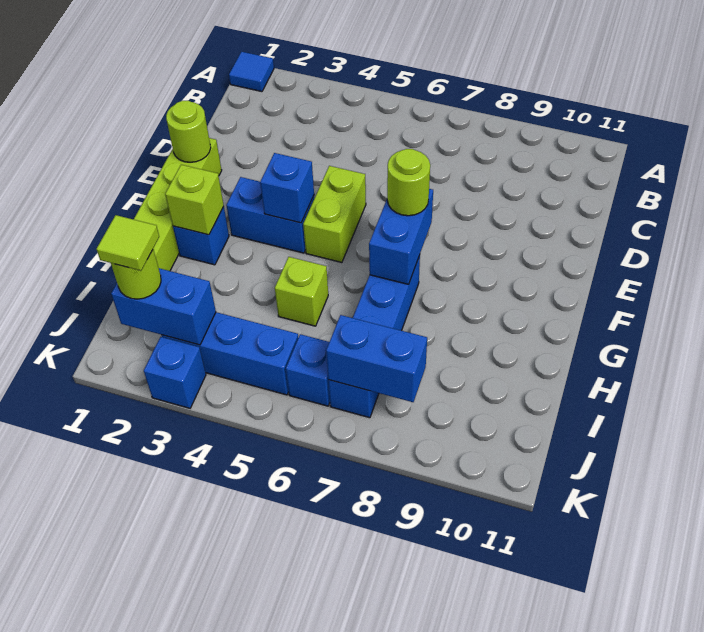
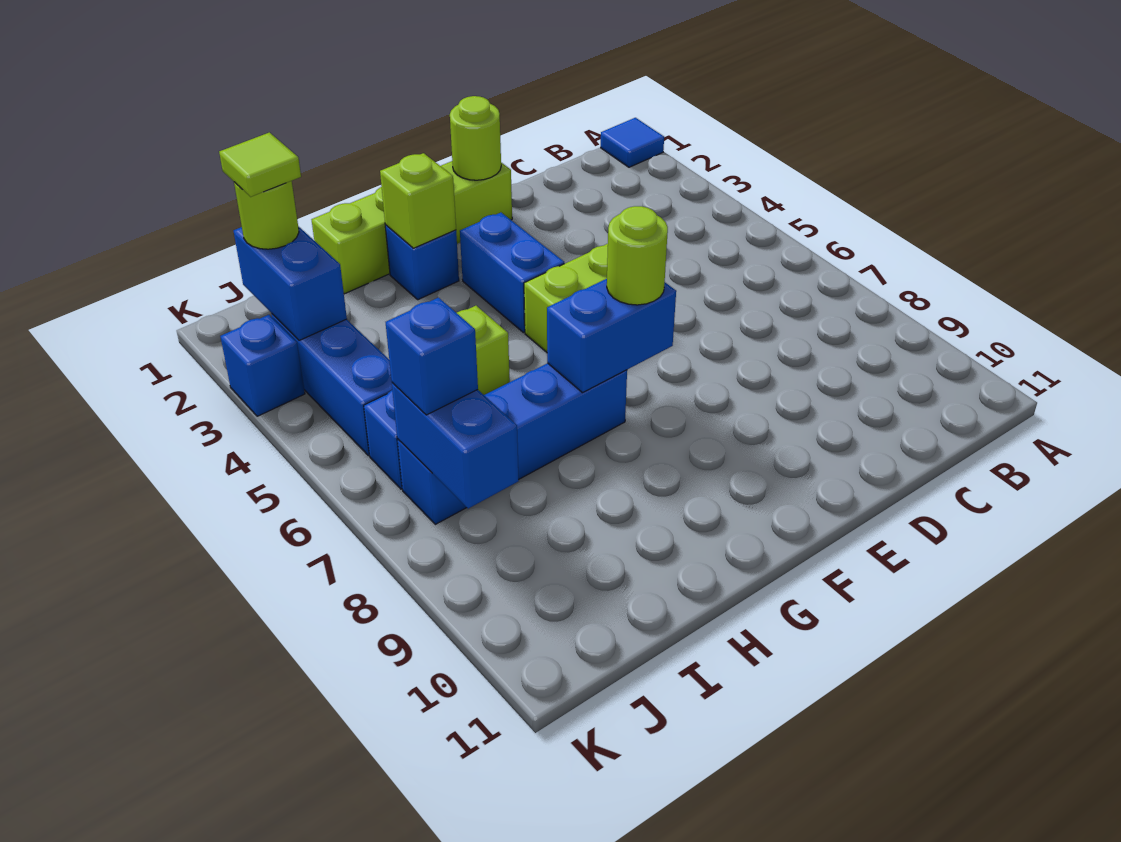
blue 1x1 brick [260,153,314,223] -> blue 1x1 brick moved to [386,298,478,415]

